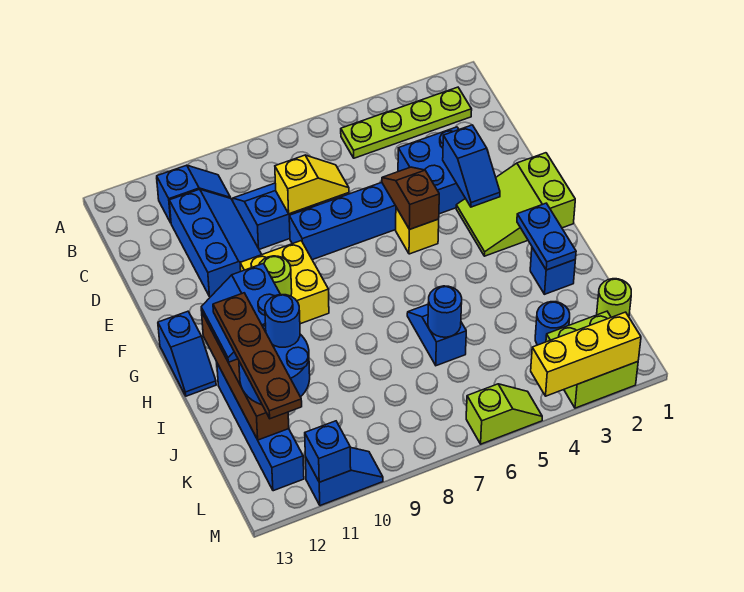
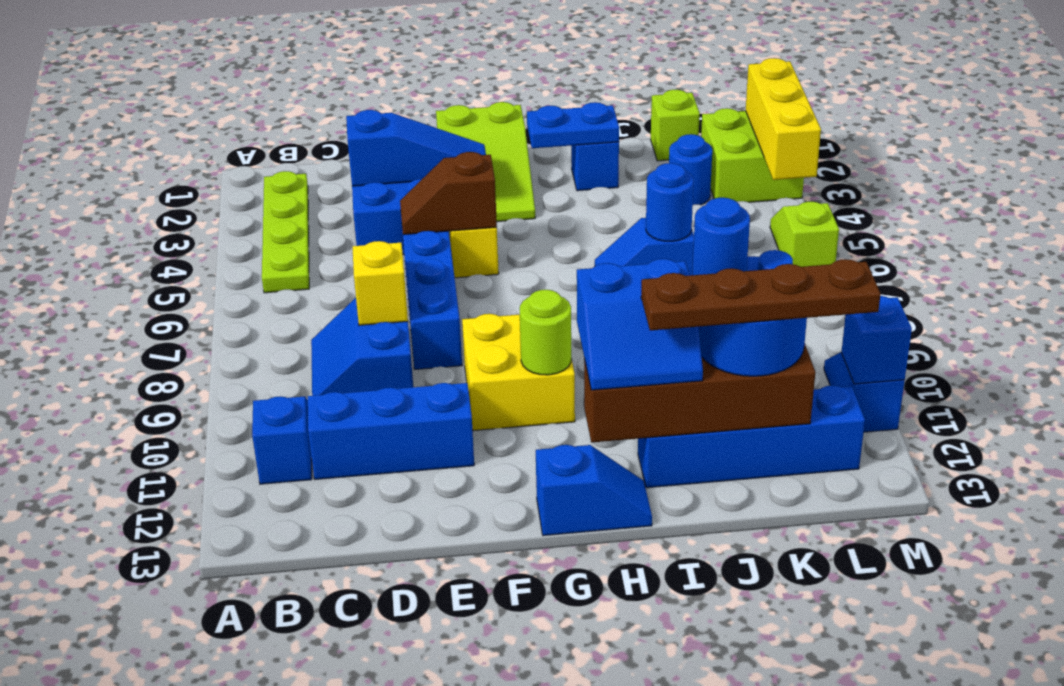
blue 1x2 slope [443,125,500,207] -> blue 1x3 slope [346,110,486,186]
lime 1x1 round brick [597,279,631,317] -> lime 1x1 brick [651,90,700,161]

